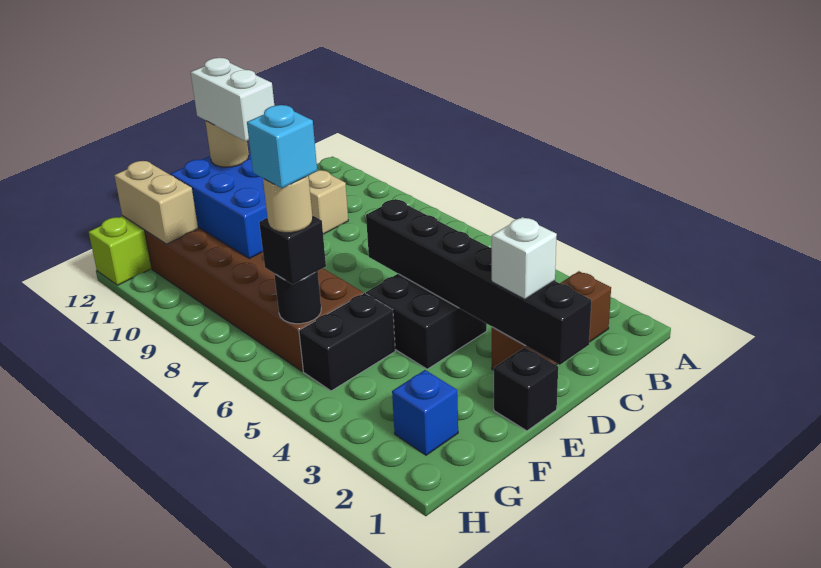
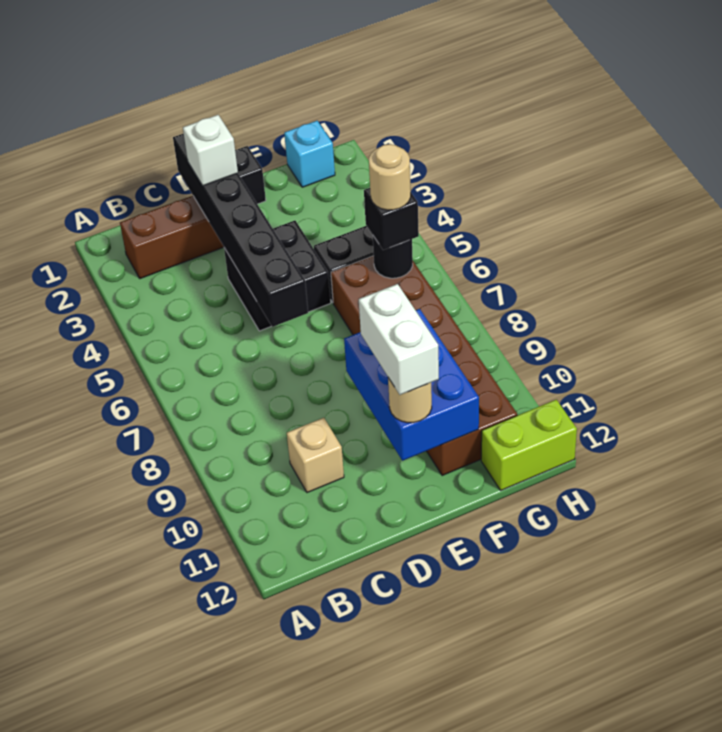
blue 1x1 brick [392,370,458,455] -> none
cyan 1x1 brick [247,105,317,188] -> cyan 1x1 brick moved to [284,121,335,187]
tan 1x2 brick [114,161,198,244] -> none

